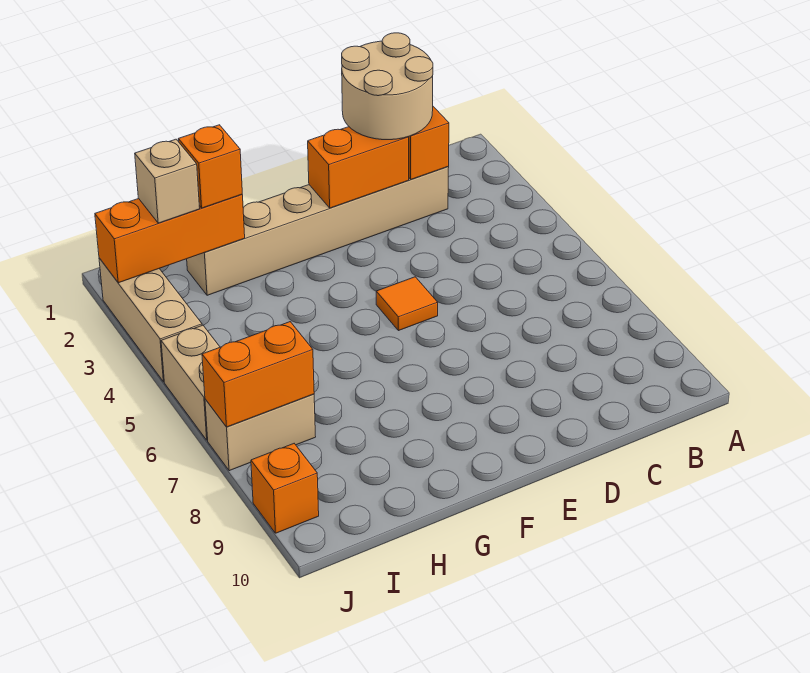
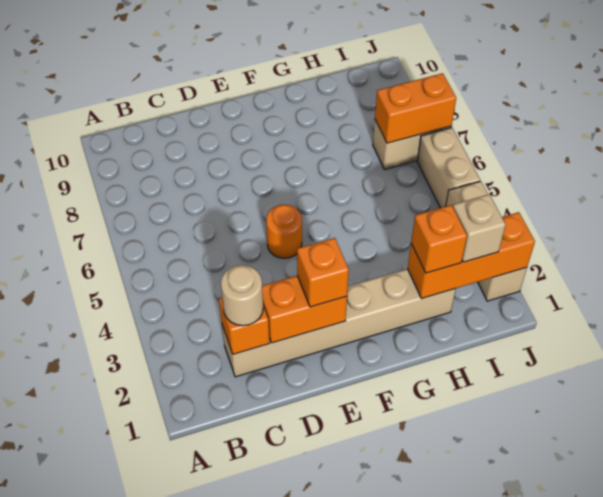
tan 2x2 round brick [342,33,433,140] -> tan 1x1 round brick [221,265,263,326]
orange 1x1 tile [376,277,438,331] -> orange 1x1 round brick [266,205,302,258]
orange 1x1 brick [251,444,319,533] -> orange 1x1 brick moved to [297,238,349,307]

